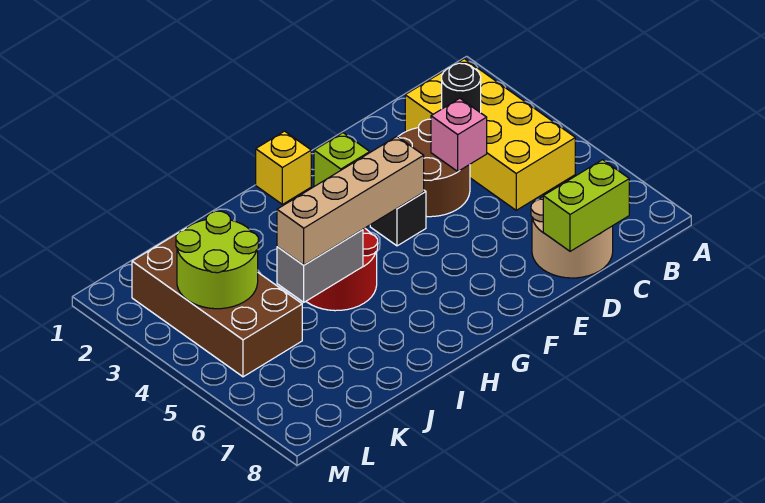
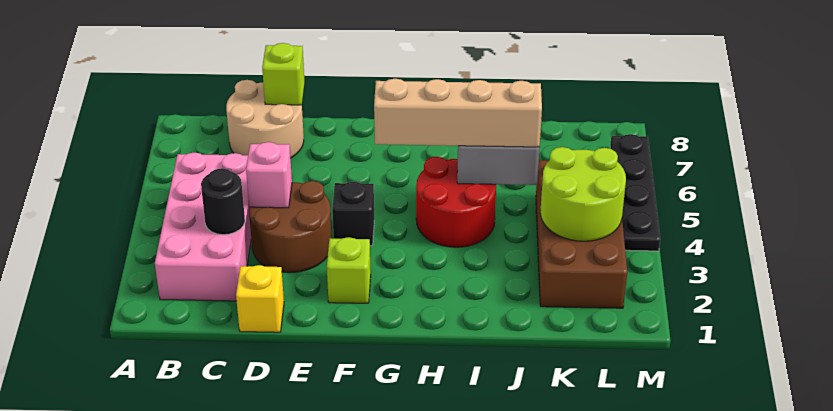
yellow 2x4 brick [405,59,575,210] -> pink 2x4 brick [155,152,251,301]
lime 1x2 brick [543,160,629,251] -> lime 1x1 brick [262,43,305,105]
yellow 1x1 brick [256,131,311,204] -> yellow 1x1 brick moved to [236,265,284,332]
none -> black 1x4 plate [610,134,660,251]

